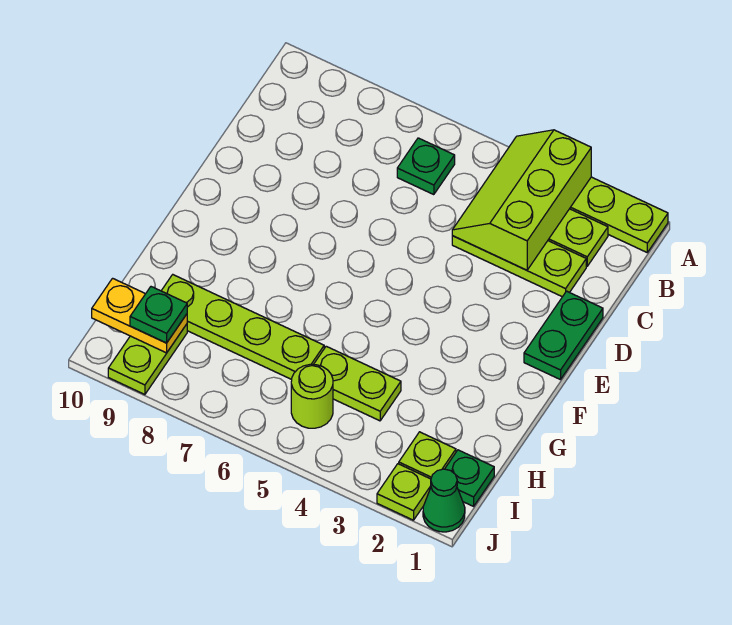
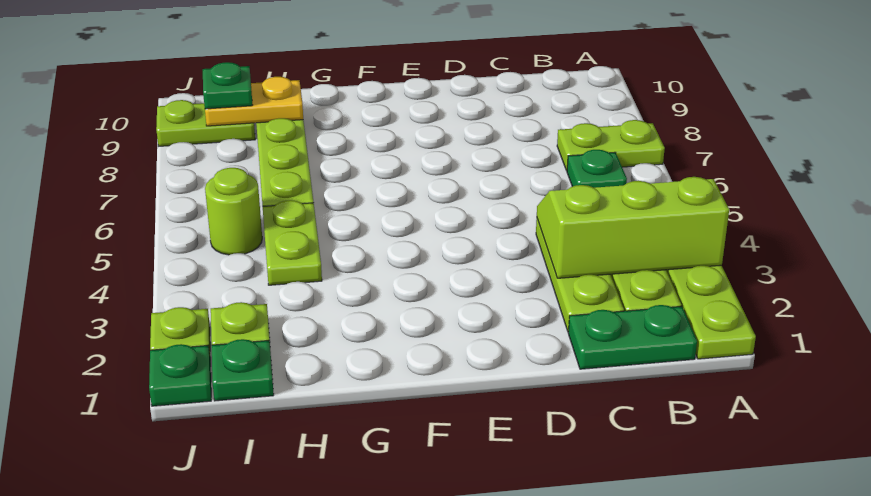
none -> lime 1x2 plate [557,120,665,171]
green 1x2 plate [524,291,603,380] -> green 1x2 plate moved to [568,305,697,369]
yellow 1x2 plate [92,278,187,353] -> yellow 1x2 plate turned to [205,77,303,126]
green 1x1 cone [423,469,465,532] -> green 1x1 plate [149,344,211,406]

